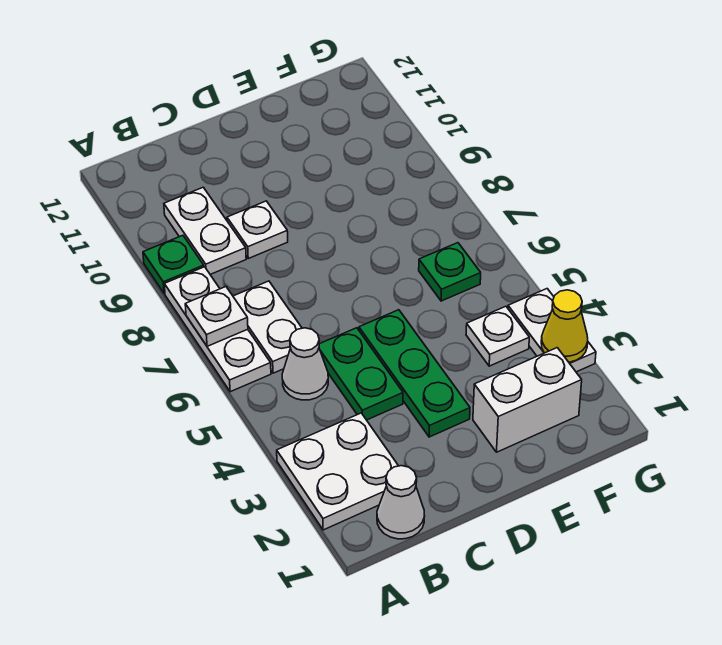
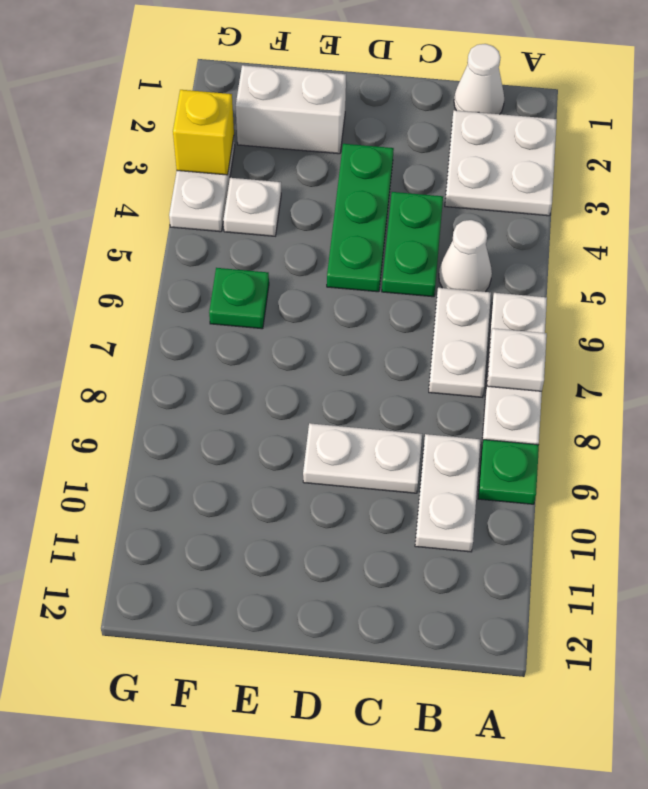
white 1x1 plate [227,201,288,258] -> white 1x2 plate [303,423,422,493]
yellow 1x1 cone [541,290,588,362] -> yellow 1x1 brick [173,90,234,175]

